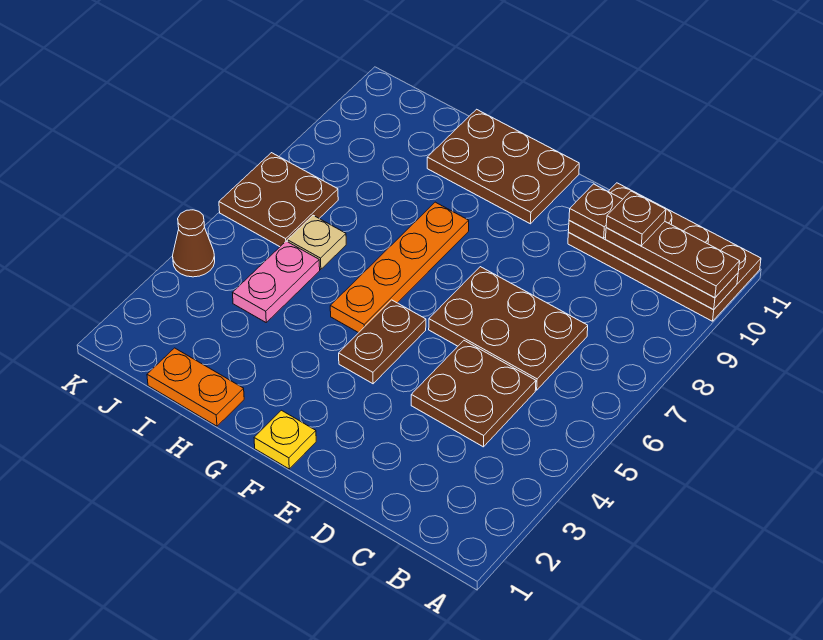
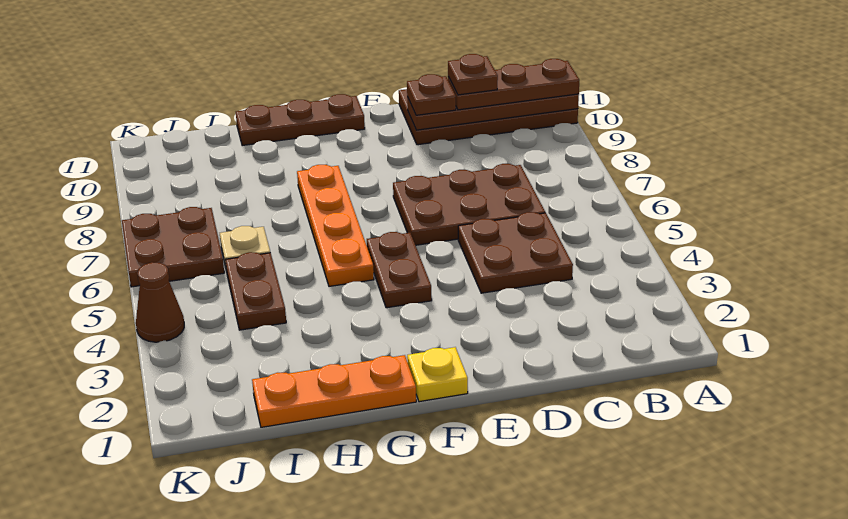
brown 2x3 plate [427,109,579,224] -> brown 1x3 plate [236,94,365,146]
orange 1x2 plate [147,348,244,426] -> orange 1x3 plate [252,355,416,427]
pink 1x2 plate [233,241,320,322] -> brown 1x2 plate [225,252,286,330]

